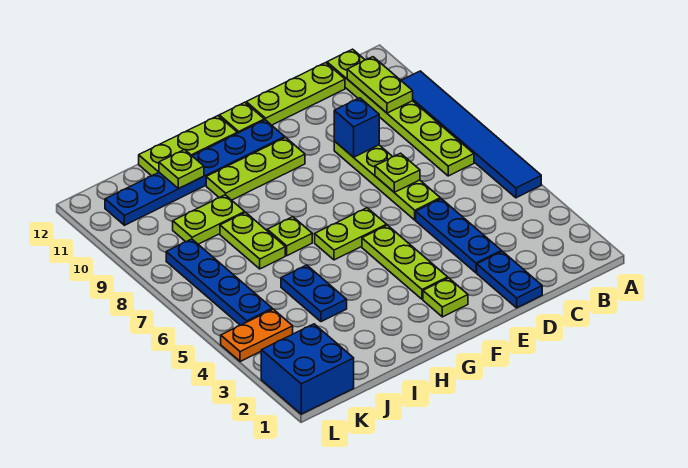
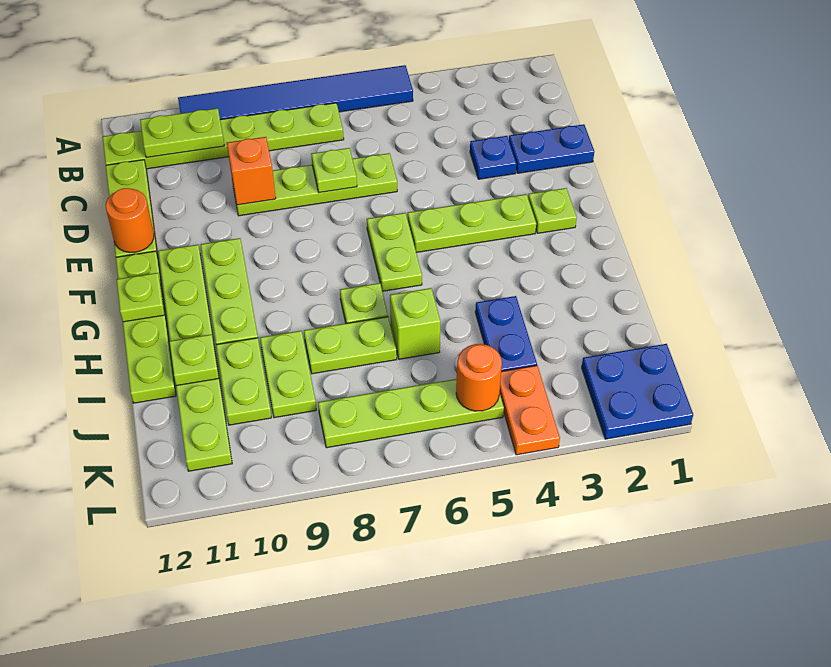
blue 1x3 plate [416,199,501,273] -> blue 1x1 plate [470,136,516,179]
blue 1x1 brick [334,98,379,157] -> orange 1x1 brick [227,137,276,205]
none -> orange 1x1 round brick [106,188,154,252]
blue 1x6 plate [105,120,285,225] -> lime 1x6 plate [158,245,232,471]
none -> lime 1x1 plate [117,273,164,322]
blue 1x2 plate [281,265,347,322] -> blue 1x2 plate turned to [475,296,537,371]
none -> lime 1x1 brick [390,288,440,359]
none -> lime 1x2 plate [216,338,272,425]
blue 2x2 brick [261,324,354,414] -> blue 2x2 plate [582,344,693,439]
blue 1x4 plate [166,239,272,325] -> lime 1x4 plate [318,379,504,448]
none -> orange 1x1 round brick [456,344,502,411]

